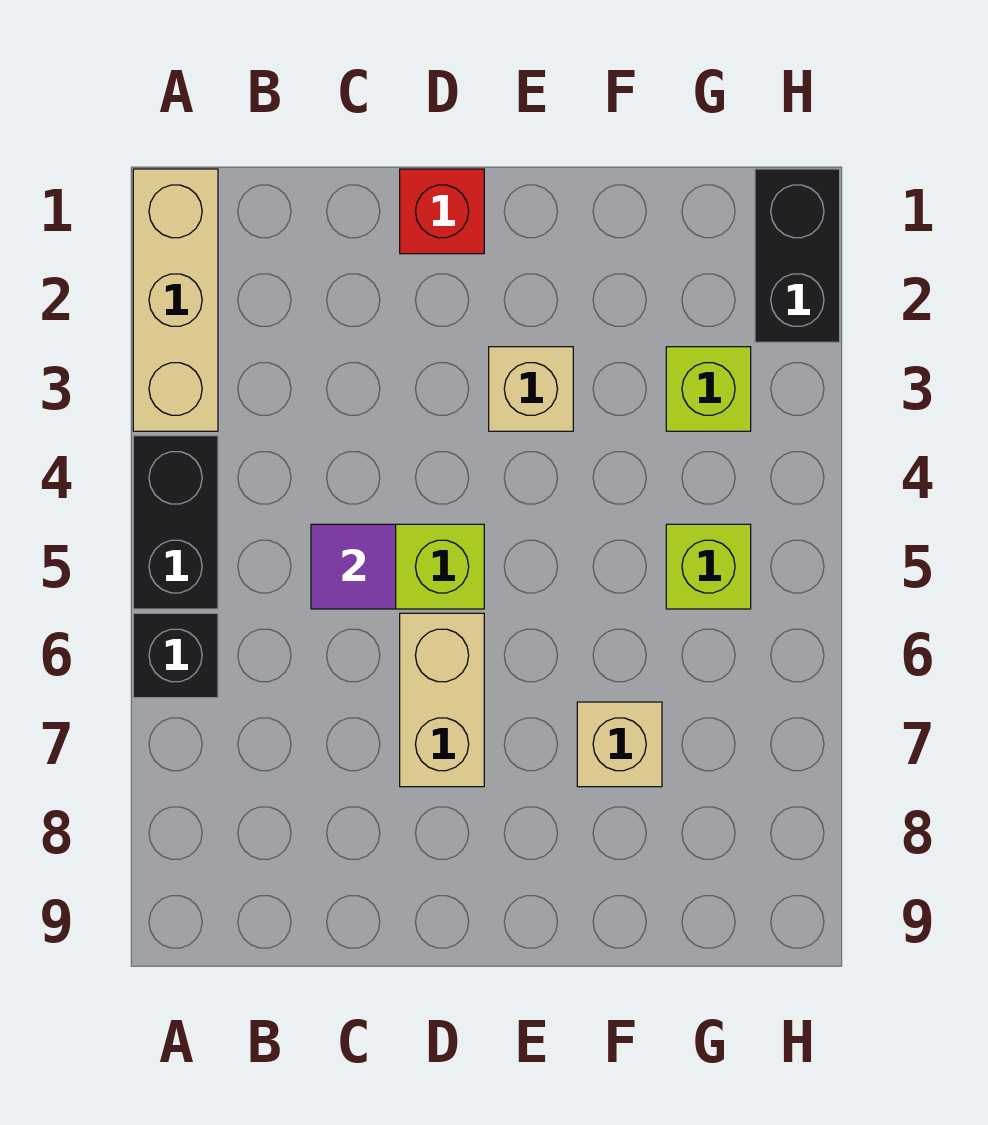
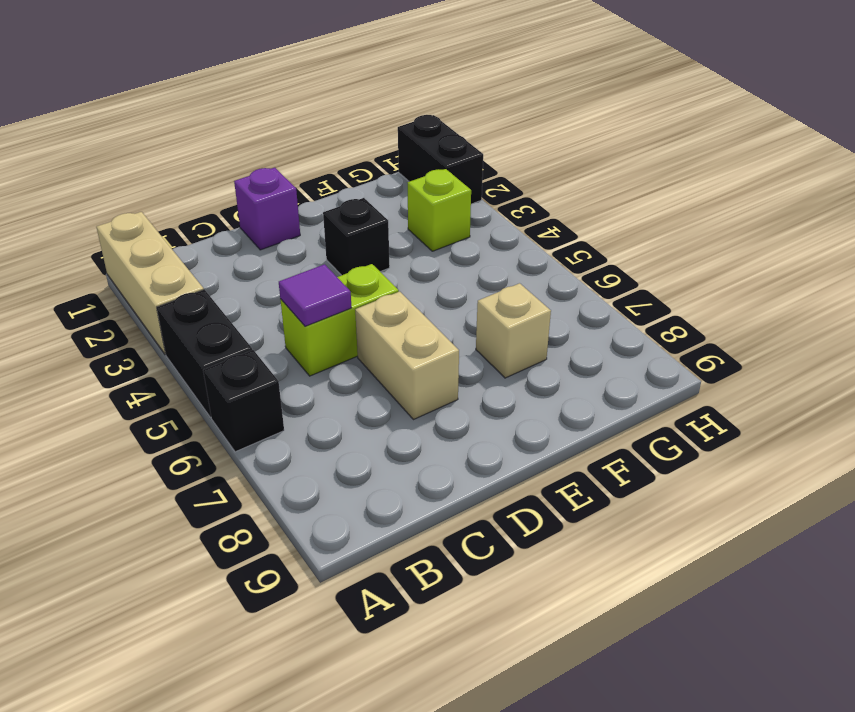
red 1x1 brick [400,169,484,254] -> purple 1x1 brick [234,168,300,250]
tan 1x1 brick [489,347,573,431] -> black 1x1 brick [323,198,390,275]
lime 1x1 brick [666,524,751,609] -> none

